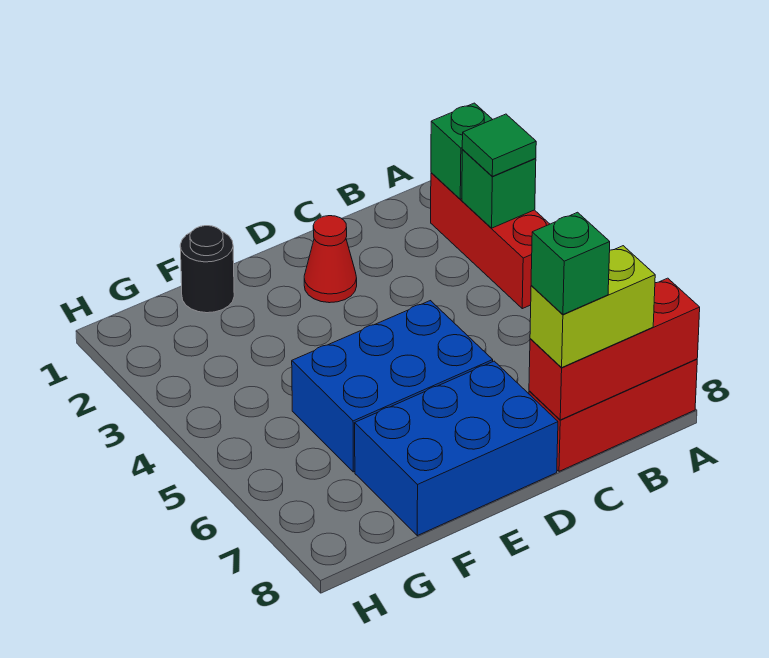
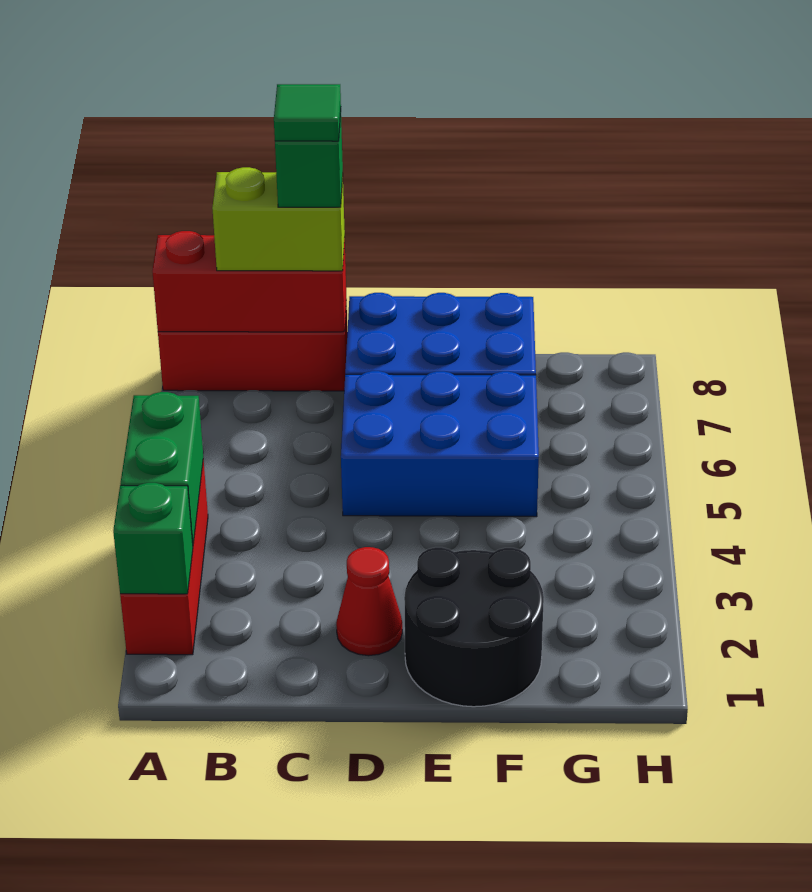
green 1x1 brick [462,150,536,228] -> green 1x2 brick [121,392,203,544]
green 1x1 tile [462,114,536,176] -> green 1x1 tile moved to [274,84,341,141]
black 1x1 round brick [180,226,234,313] -> black 2x2 round brick [404,547,544,707]

